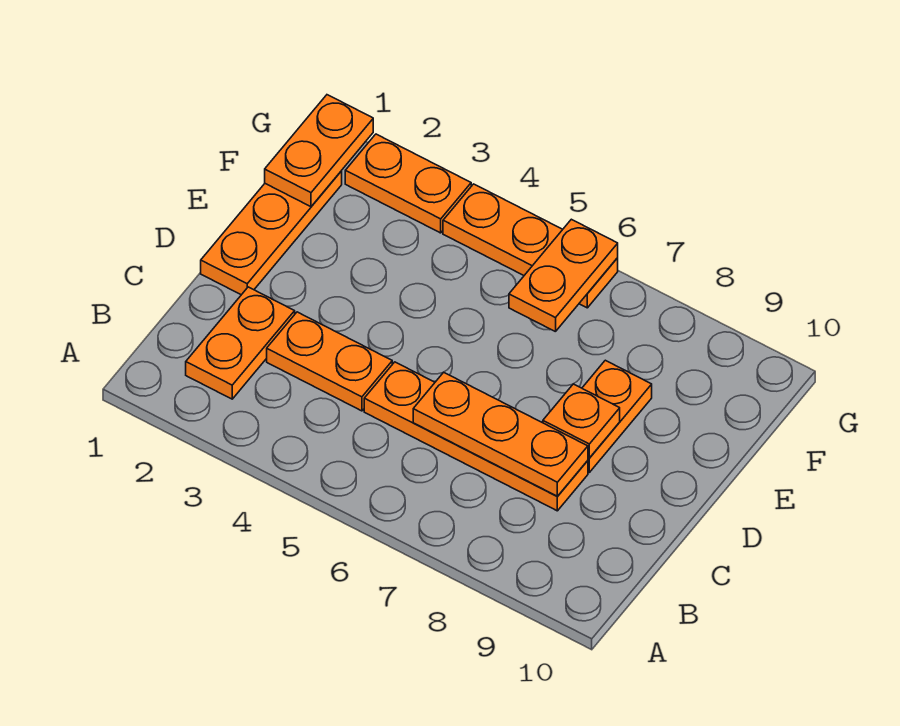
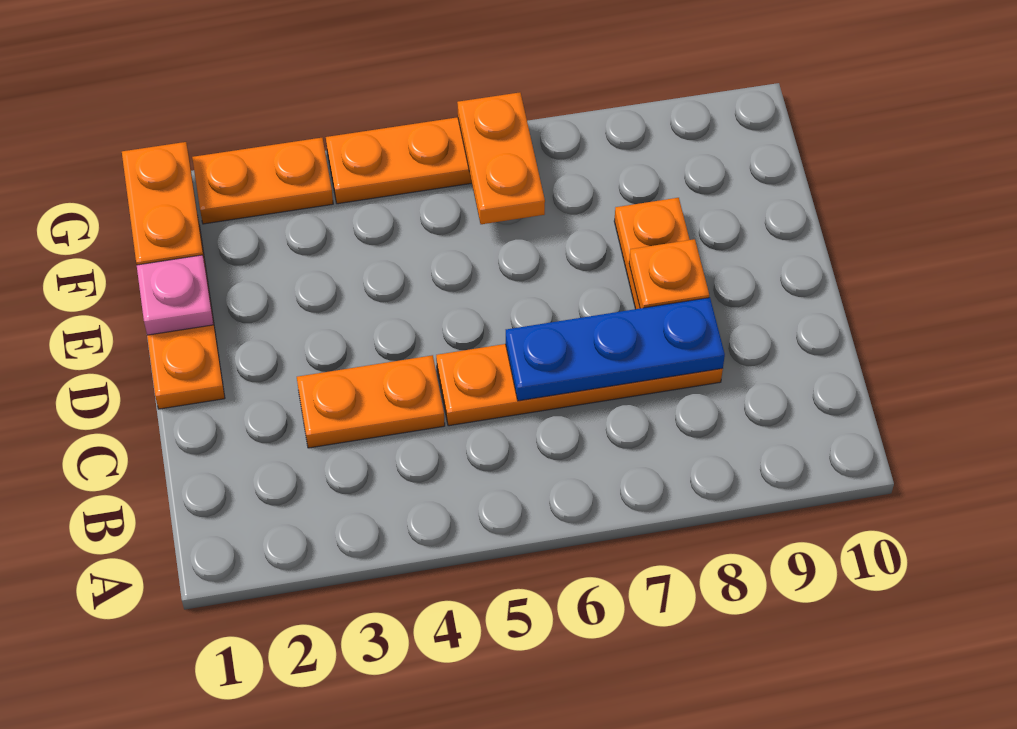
orange 1x2 plate [186,287,295,399] -> none
orange 1x3 plate [413,372,588,496] -> blue 1x3 plate [506,298,725,401]
none -> pink 1x1 plate [137,255,213,335]

